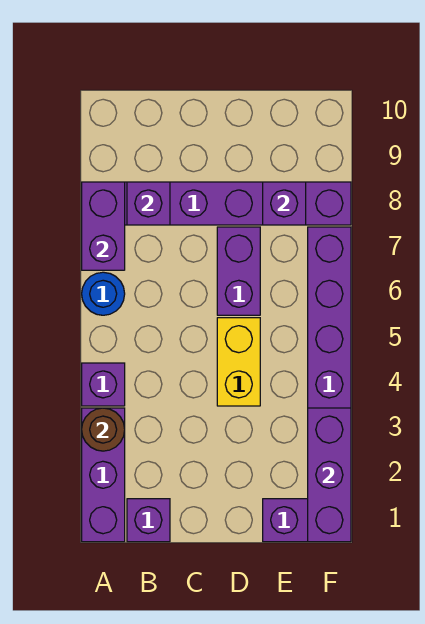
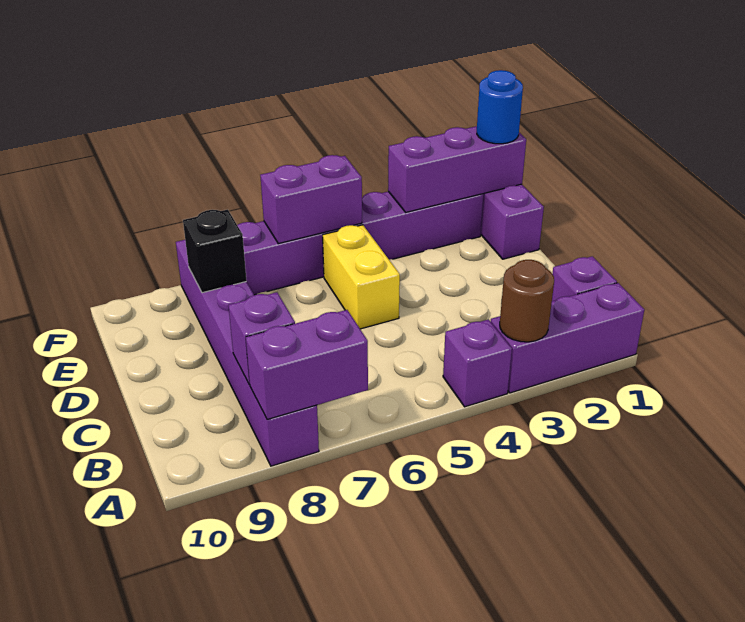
blue 1x1 round brick [82,272,125,315] -> blue 1x1 round brick moved to [477,70,523,144]
yellow 1x2 brick [217,318,260,406] -> yellow 1x2 brick turned to [323,225,400,329]
purple 1x2 brick [217,227,260,315] -> purple 1x2 brick moved to [260,155,362,244]
purple 1x1 brick [263,182,306,225] -> black 1x1 brick [183,210,247,293]

